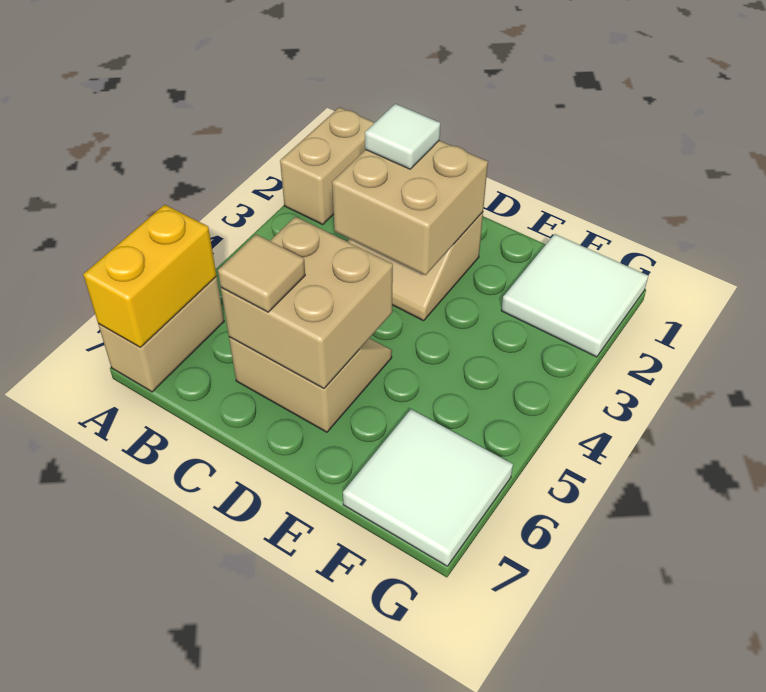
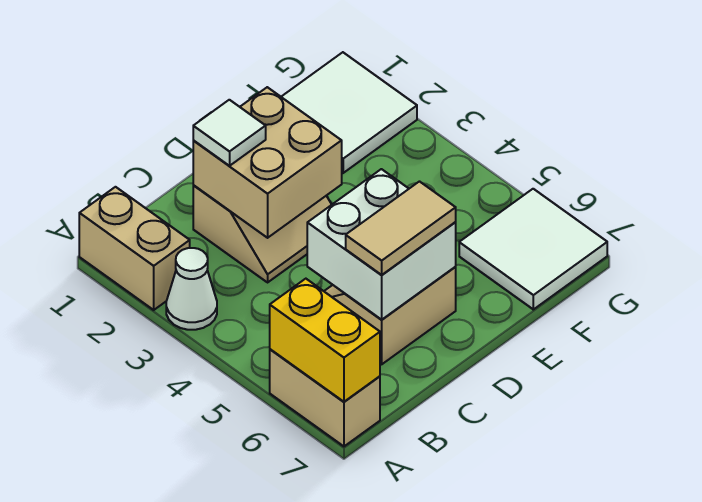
none -> white 1x1 cone [166,248,217,330]
tan 2x2 brick [221,217,393,388] -> white 2x2 brick [307,169,456,320]
tan 1x1 tile [218,234,305,312] -> tan 1x2 tile [346,182,456,275]

